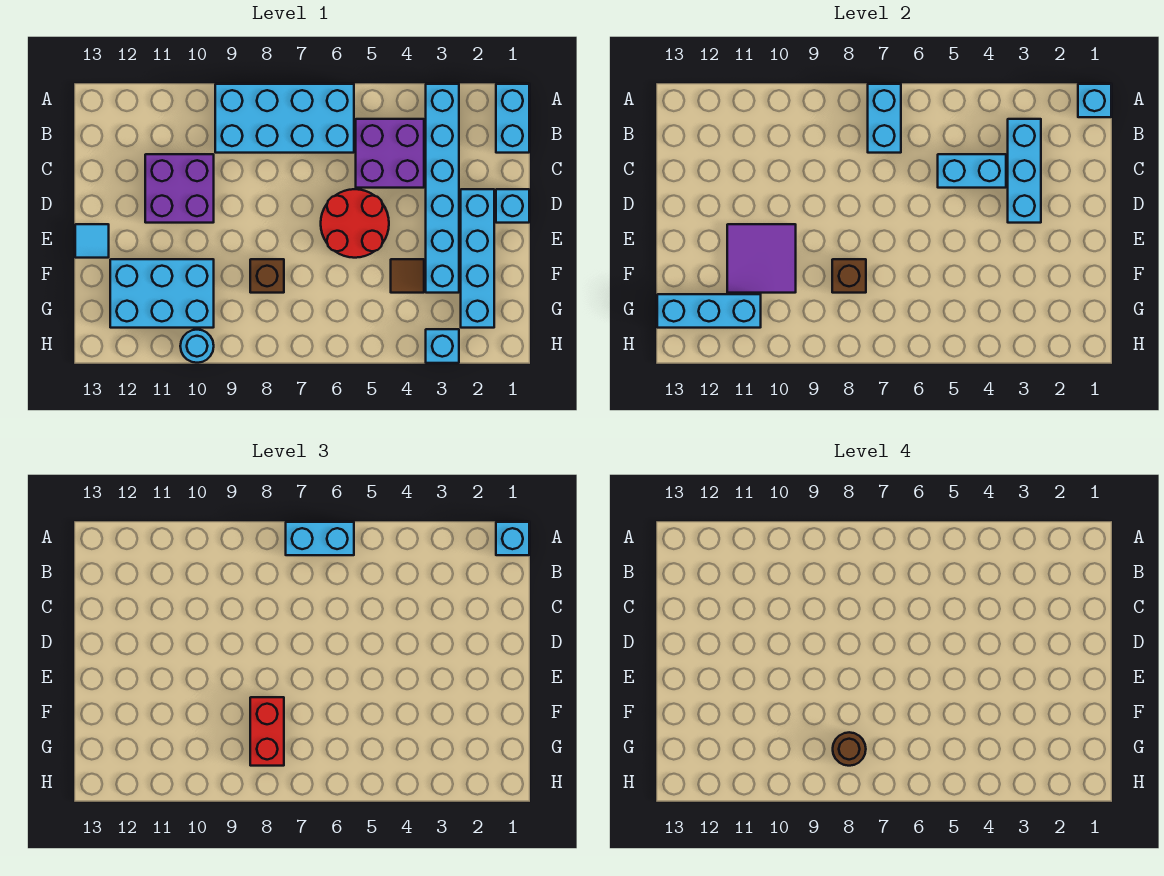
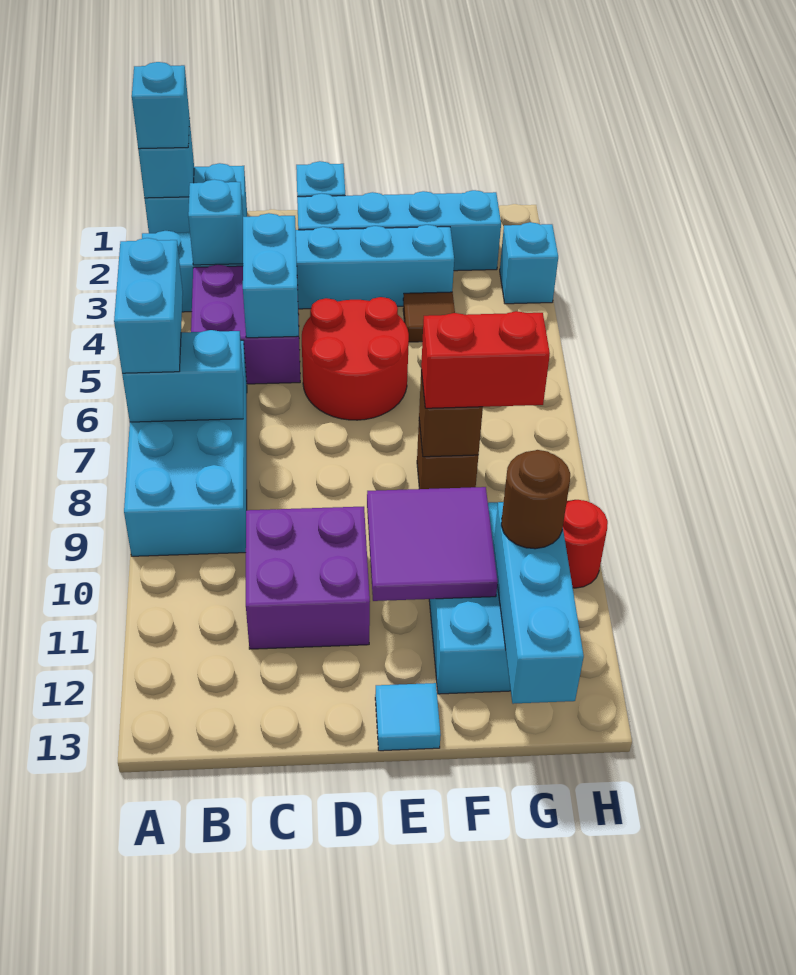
cyan 1x3 brick [1008,119,1041,223] -> cyan 1x1 brick [188,179,243,265]
brown 1x1 round brick [833,732,866,766] -> brown 1x1 round brick moved to [501,450,570,549]
cyan 1x1 round brick [180,330,214,363] -> red 1x1 round brick [563,500,608,588]

